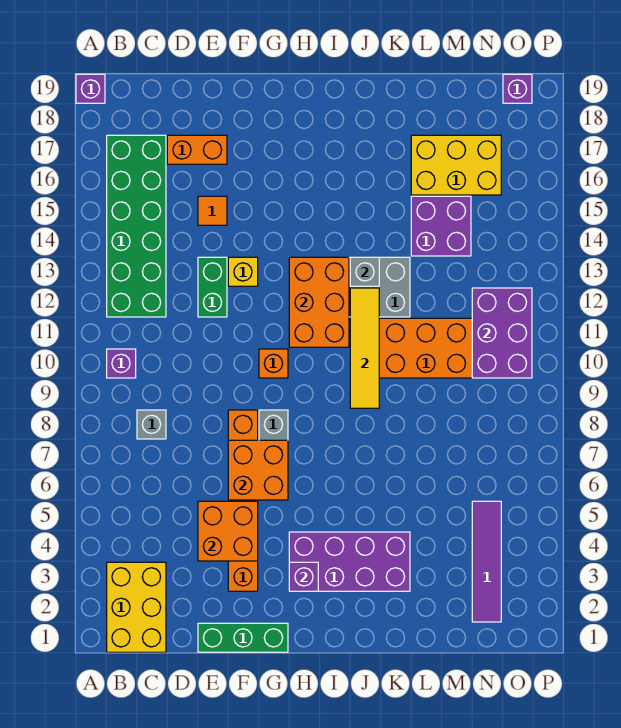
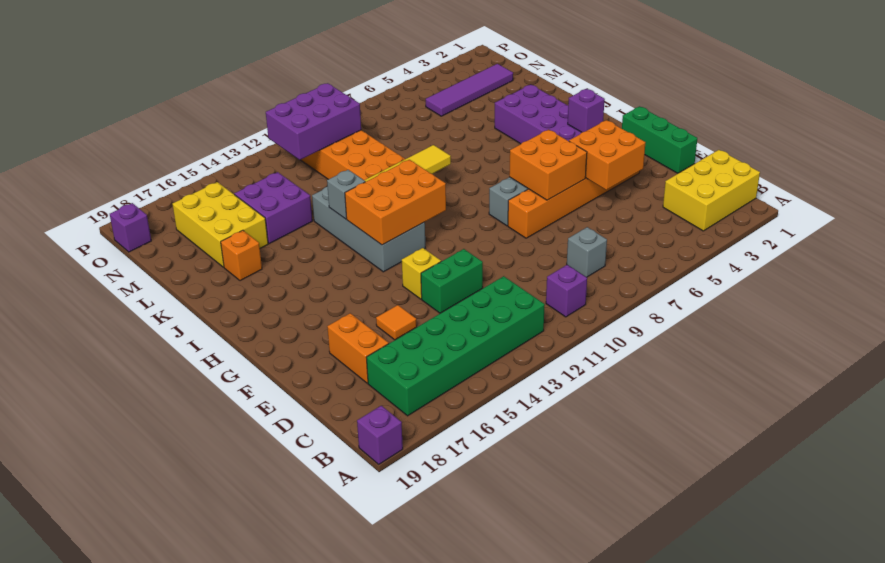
orange 1x1 brick [259,349,288,378] -> orange 1x1 brick moved to [221,230,262,281]

